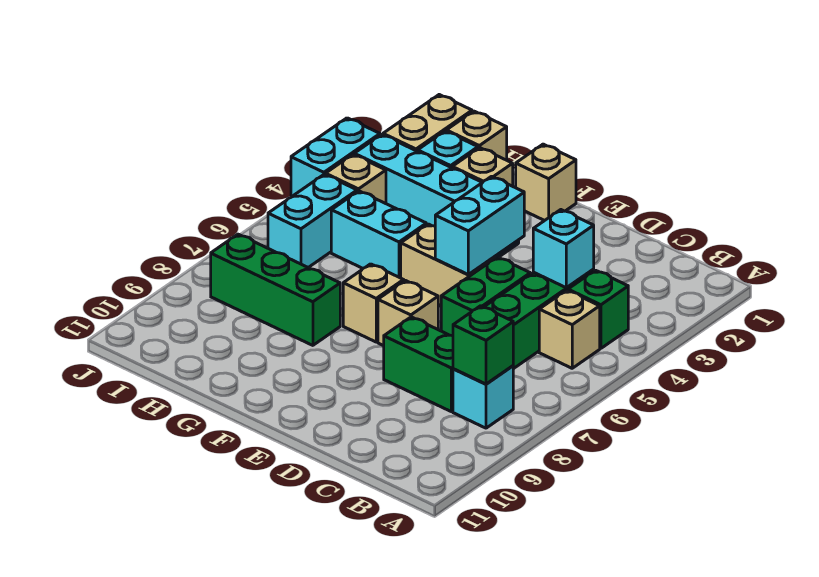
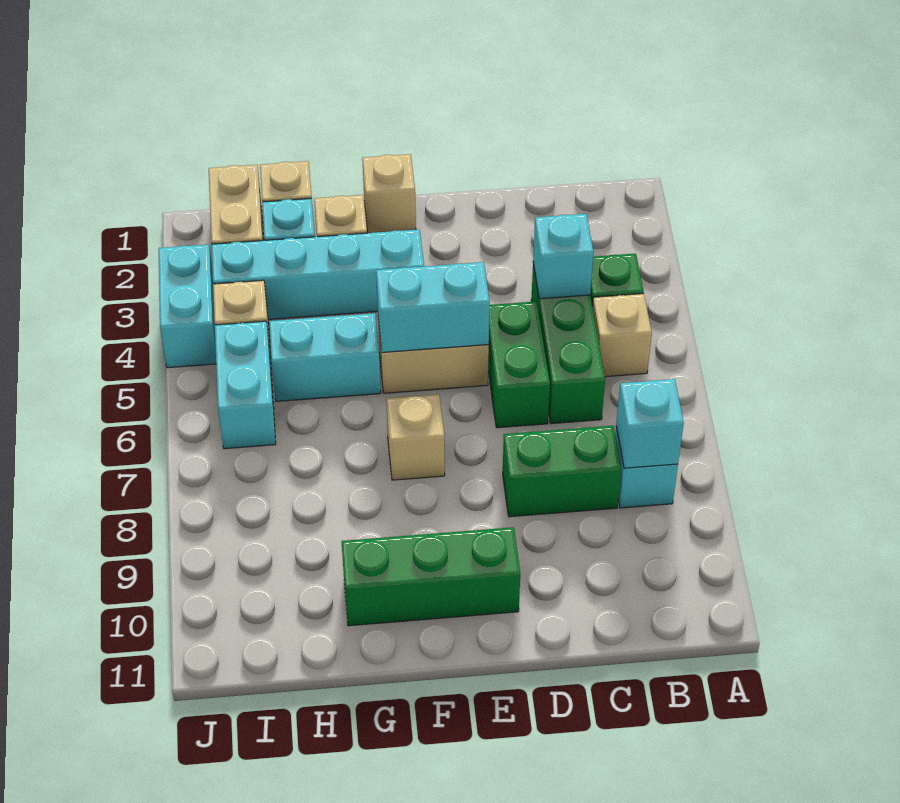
green 1x1 brick [453,306,513,384] -> cyan 1x1 brick [616,379,684,468]
cyan 1x2 brick [435,177,524,274] -> cyan 1x2 brick turned to [376,262,490,352]
tan 1x1 brick [378,280,438,346] -> none
green 1x3 brick [211,234,340,345] -> green 1x3 brick moved to [341,527,520,626]

